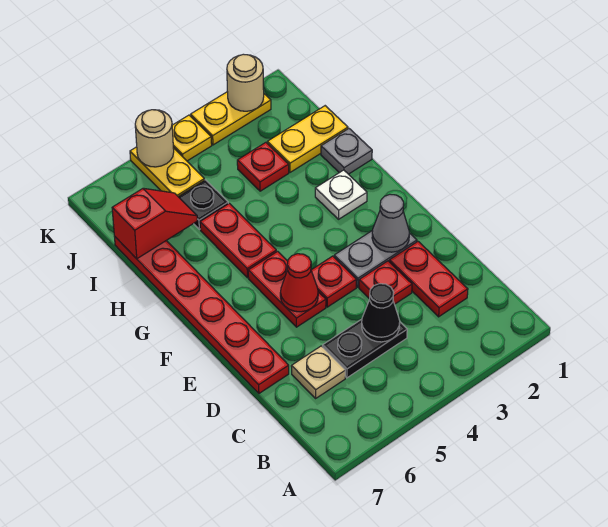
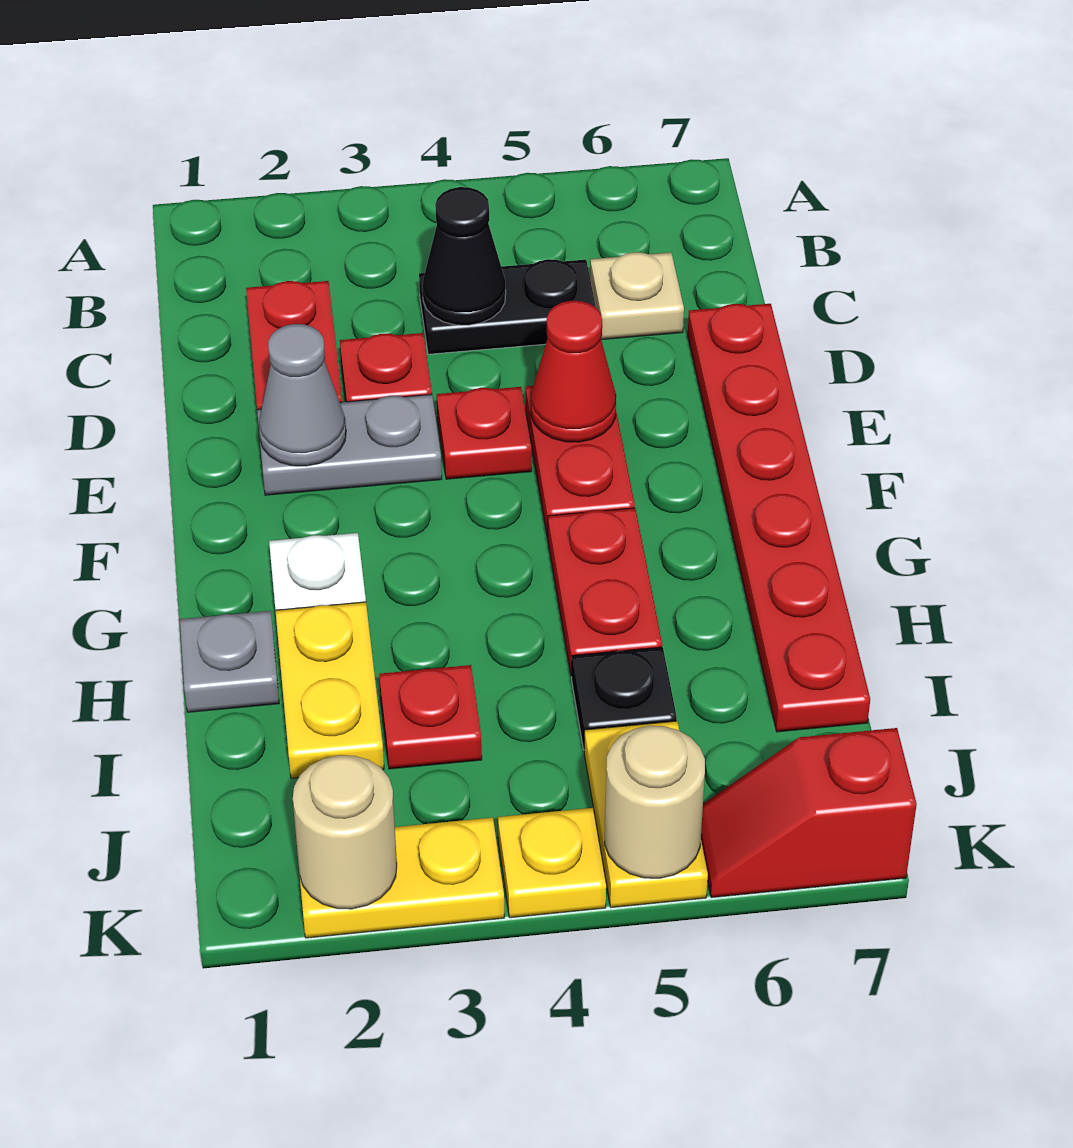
yellow 1x2 plate [267,106,348,172] -> yellow 1x2 plate turned to [275,602,384,778]
red 1x2 slope [112,188,197,259] -> red 1x2 slope moved to [701,728,917,898]

